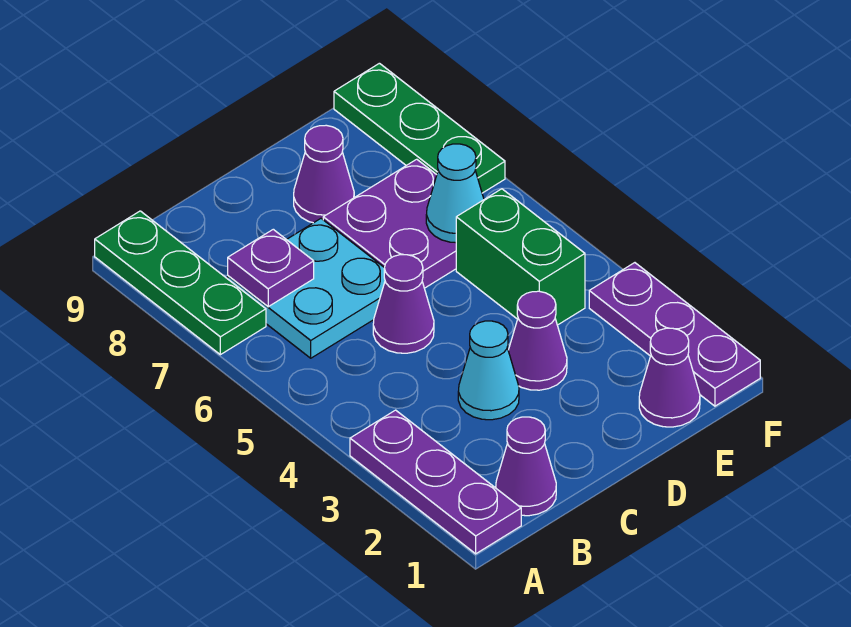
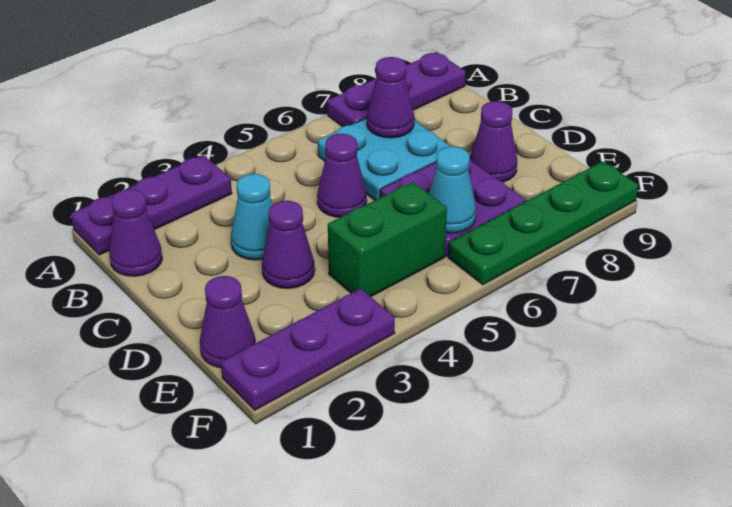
green 1x3 plate [95,211,266,355] -> purple 1x3 plate [327,52,466,127]
purple 1x1 plate [228,229,314,307] -> purple 1x1 cone [367,57,414,138]
green 1x3 plate [334,63,505,193] -> green 1x4 plate [448,161,638,285]

